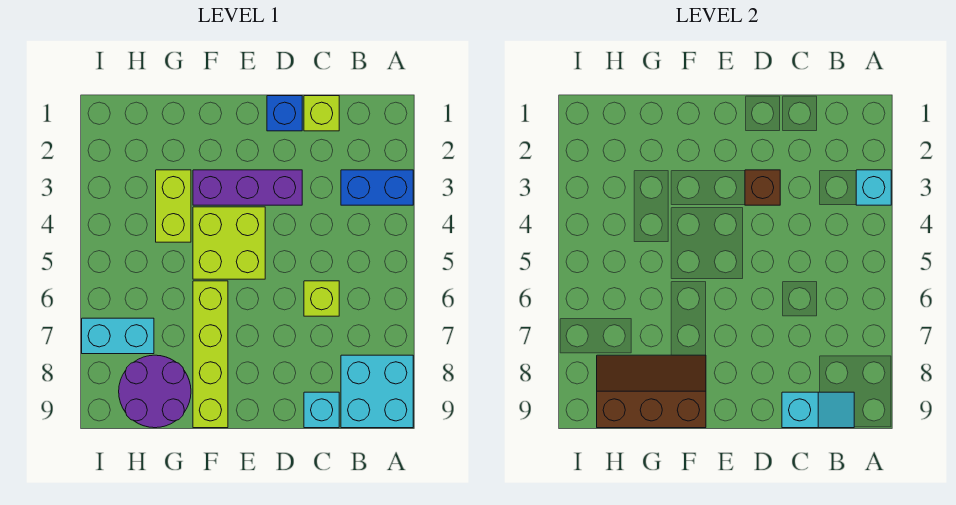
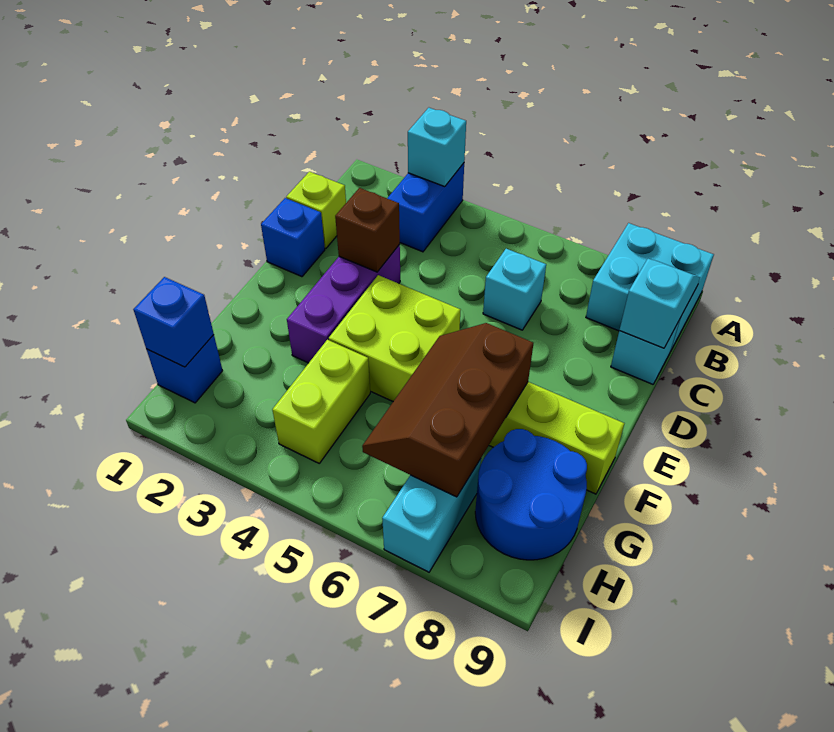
lime 1x1 brick [304,281,339,316] -> cyan 1x1 brick [483,249,546,330]
brown 2x3 slope [597,355,706,428] -> brown 2x3 slope moved to [362,323,533,497]
lime 1x2 brick [156,170,191,242] -> lime 1x2 brick turned to [272,340,370,463]
purple 2x2 round brick [119,355,191,428] -> blue 2x2 round brick [475,429,587,560]
none -> blue 1x1 brick [146,335,223,403]
none -> blue 1x1 brick [133,277,214,367]

